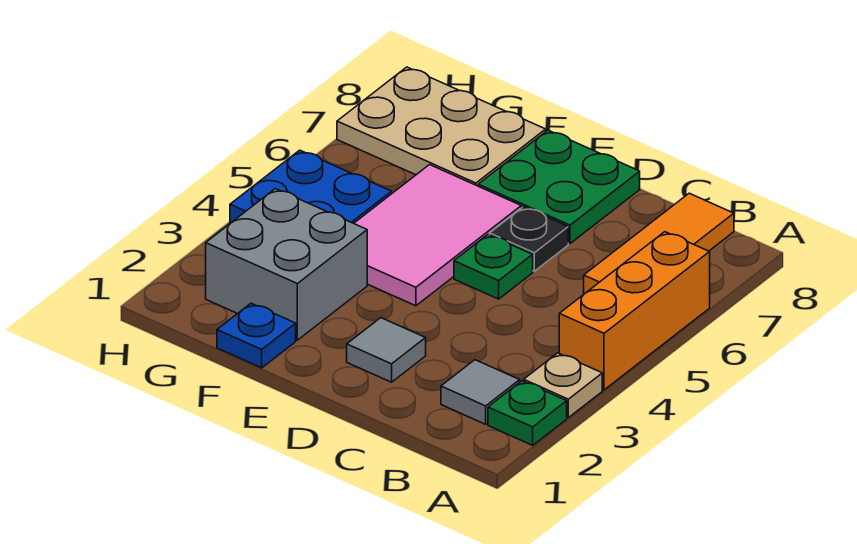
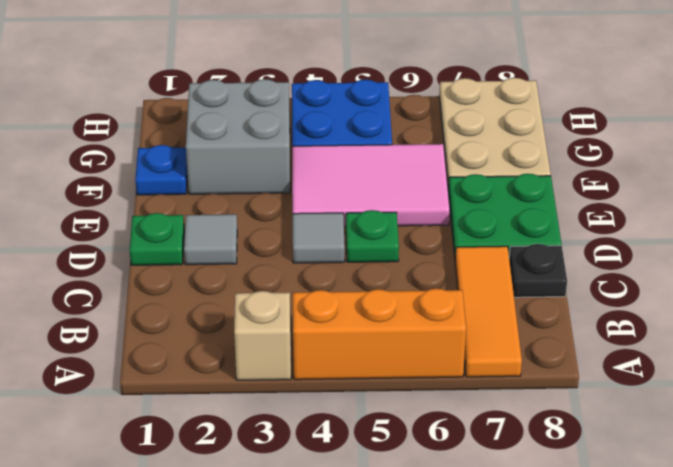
green 1x1 plate [488,381,567,445] -> green 1x1 plate moved to [130,213,184,265]
tan 1x1 plate [524,353,602,418] -> tan 1x1 brick [234,291,291,380]
grey 1x1 tile [441,360,520,424] -> grey 1x1 tile moved to [293,213,345,263]
orange 1x3 tile [584,193,734,294] -> orange 1x3 tile turned to [455,246,522,377]
black 1x1 plate [490,207,568,271] -> black 1x1 plate moved to [509,244,567,297]

